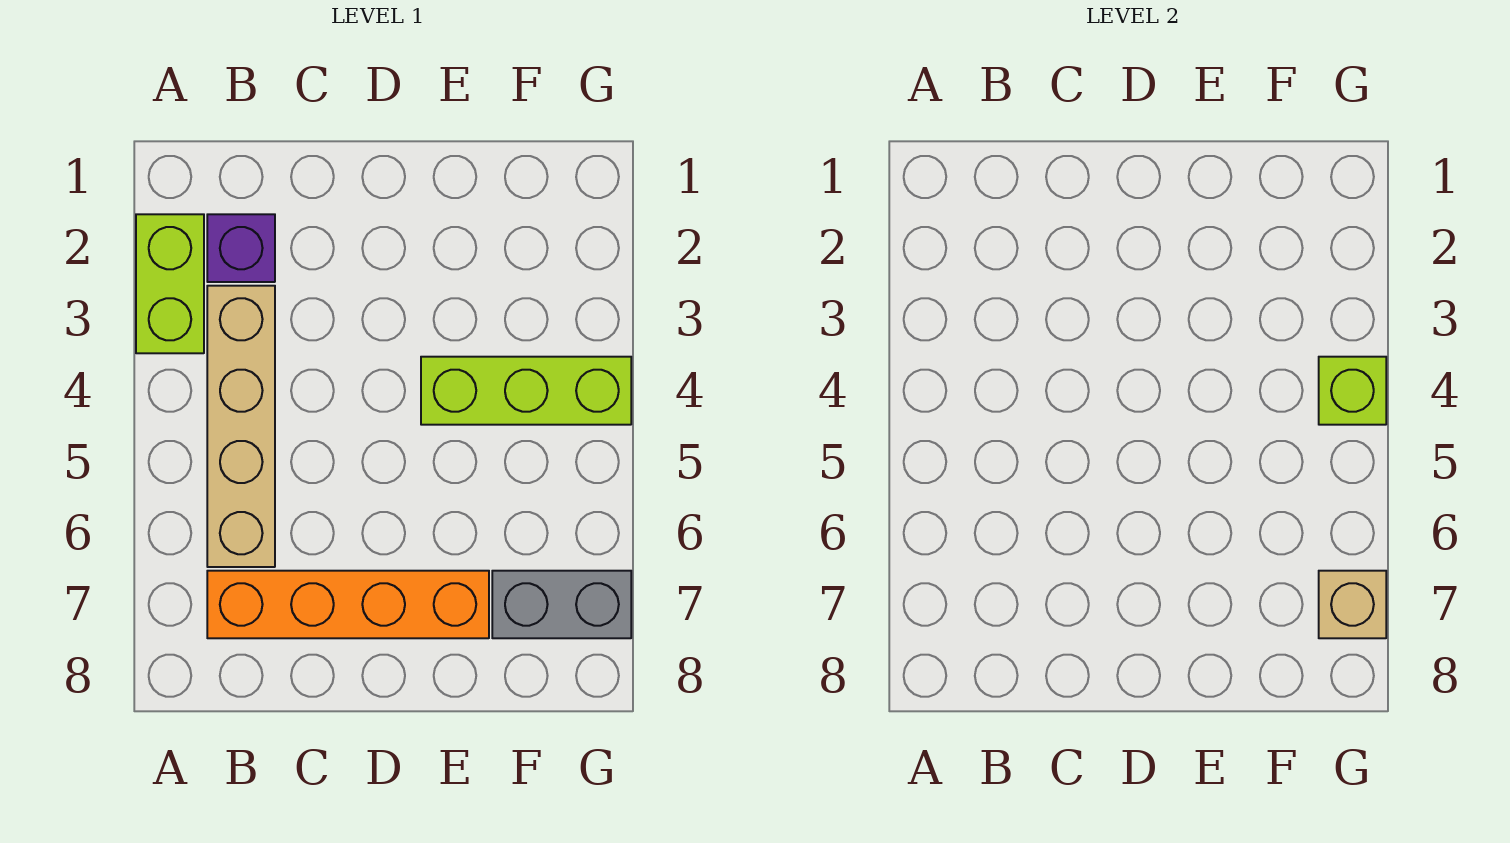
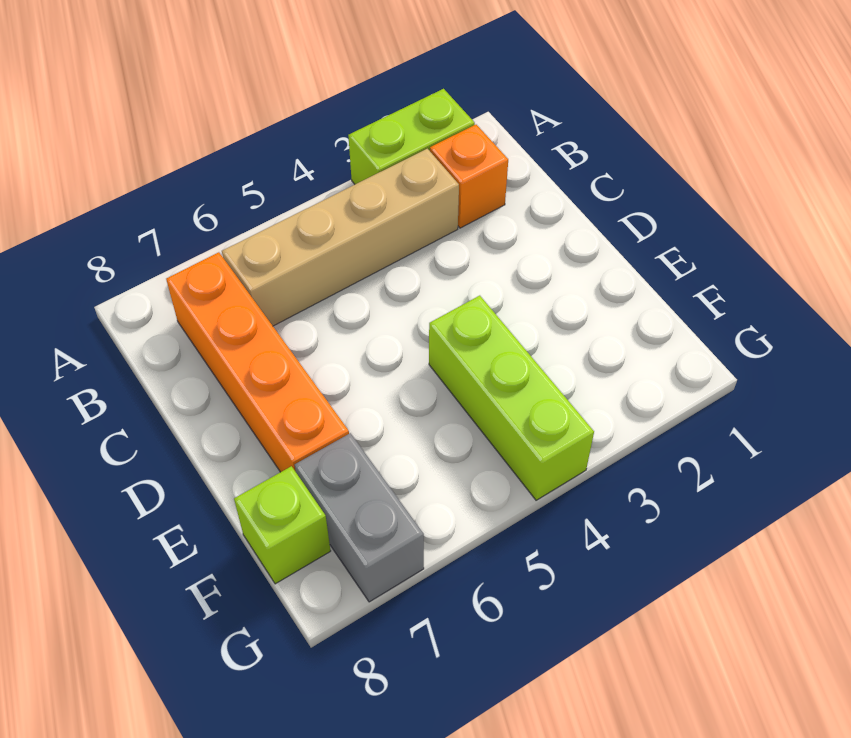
purple 1x1 brick [207,214,275,282] -> orange 1x1 brick [430,125,508,228]
lime 1x1 brick [1319,357,1386,425] -> lime 1x1 brick moved to [234,466,331,584]
tan 1x1 brick [1319,571,1386,638] -> none

